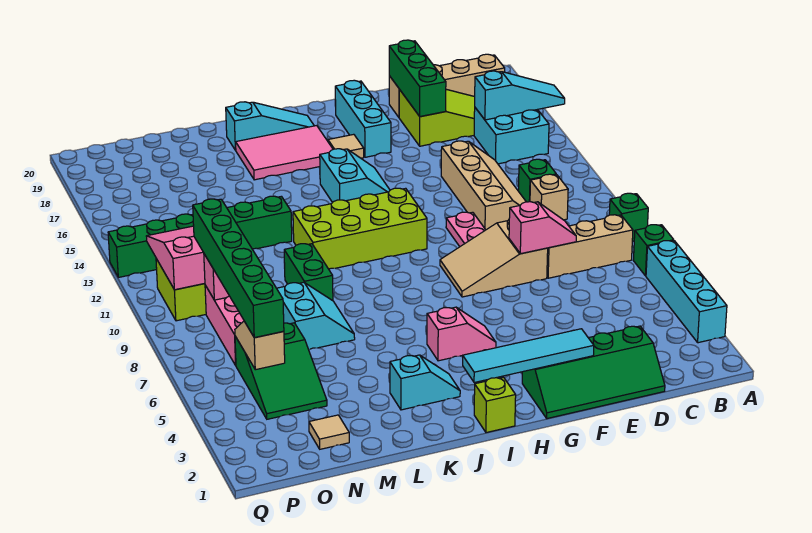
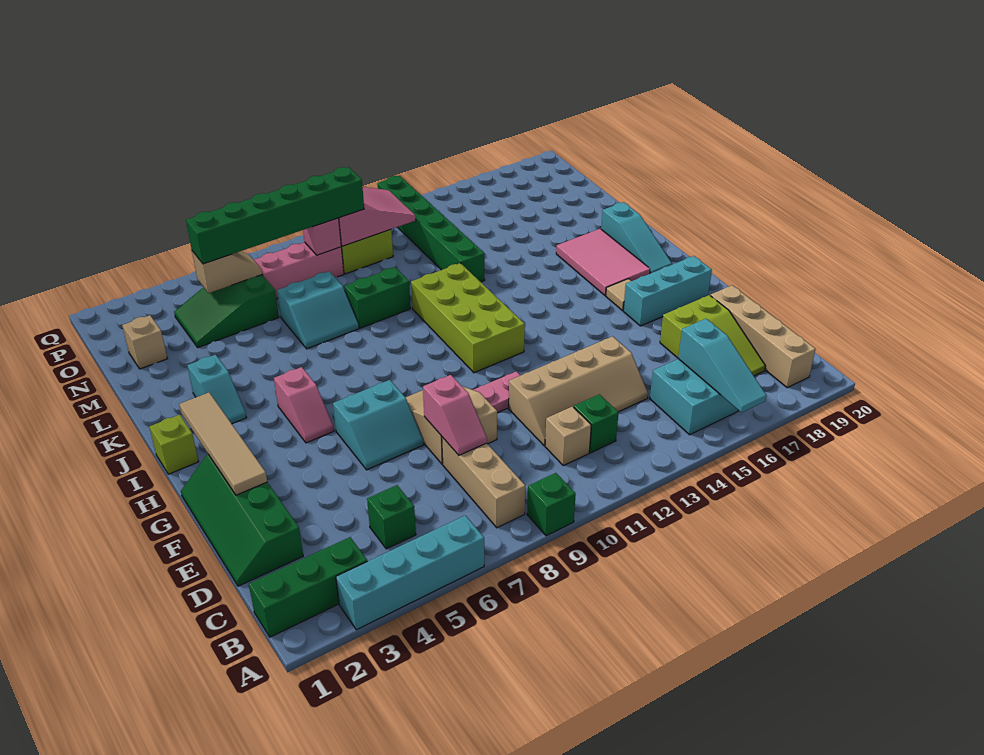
green 1x1 brick [633,225,674,276] -> green 1x1 brick moved to [367,485,416,549]
green 1x3 brick [389,40,446,117] -> green 1x3 brick moved to [249,537,367,637]
cyan 1x4 tile [463,329,594,383] -> tan 1x4 tile [179,393,267,495]
cyan 2x2 slope [320,149,390,203] -> cyan 2x2 slope moved to [333,380,424,470]
tan 1x1 tile [309,415,349,449] -> tan 1x1 brick [122,315,167,369]

